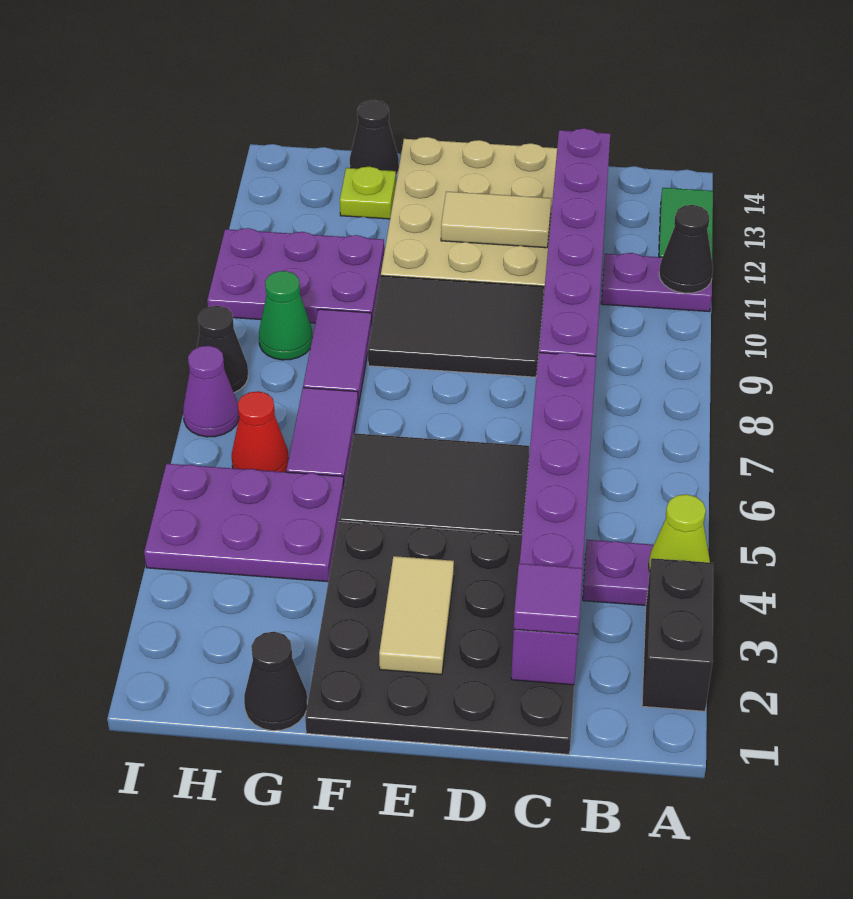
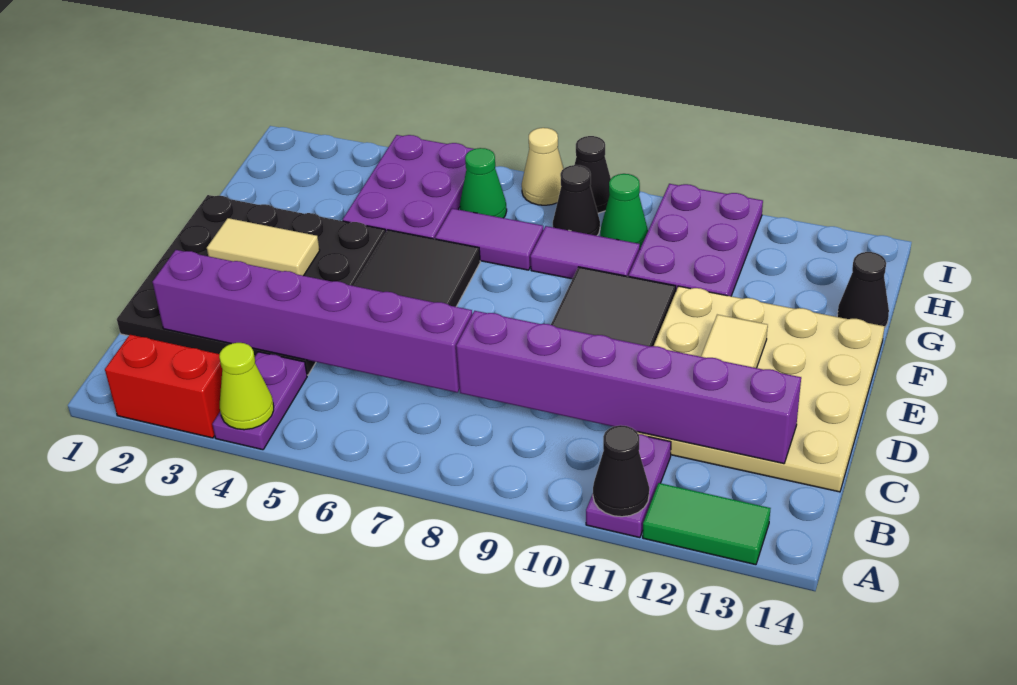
black 1x2 brick [642,558,713,711] -> red 1x2 brick [105,335,222,438]
purple 1x1 tile [514,563,583,634] -> none
black 1x1 cone [244,632,307,731] -> black 1x1 cone moved to [553,165,600,236]
lime 1x1 plate [340,167,396,219] -> none
red 1x1 cone [232,391,289,472] -> green 1x1 cone [460,148,507,218]
purple 1x1 cone [183,346,239,437] -> tan 1x1 cone [522,128,564,205]

